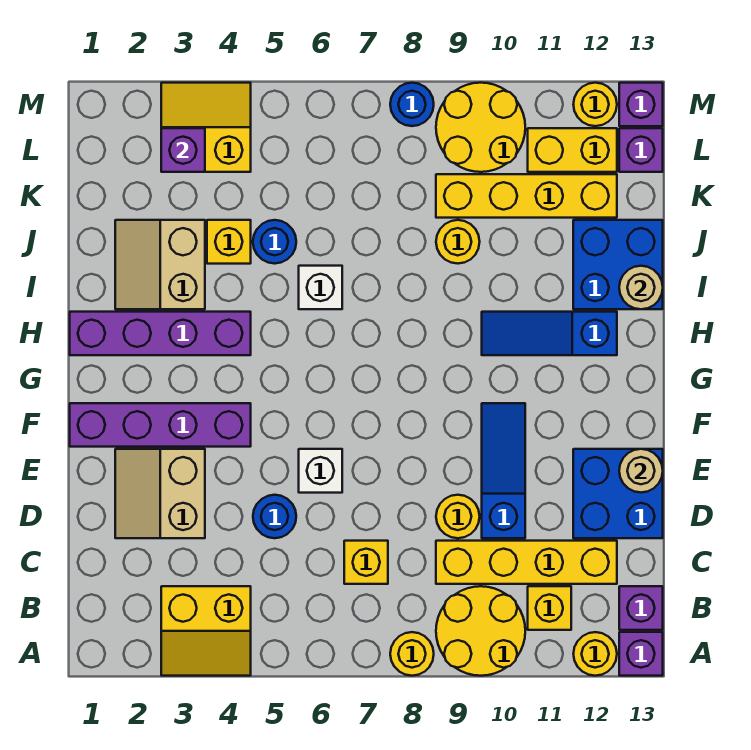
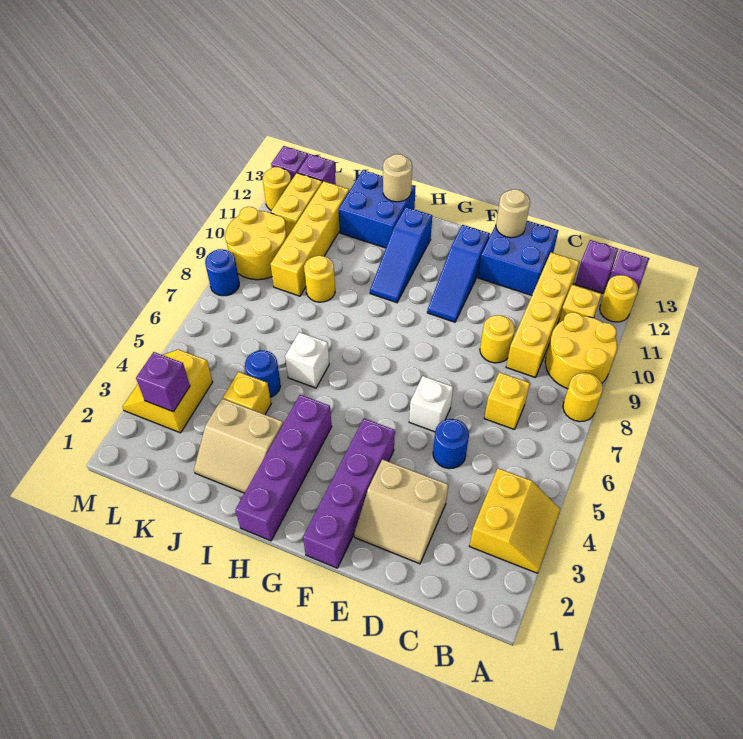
blue 1x3 slope [482,403,525,538] -> blue 1x3 slope turned to [427,225,490,322]

